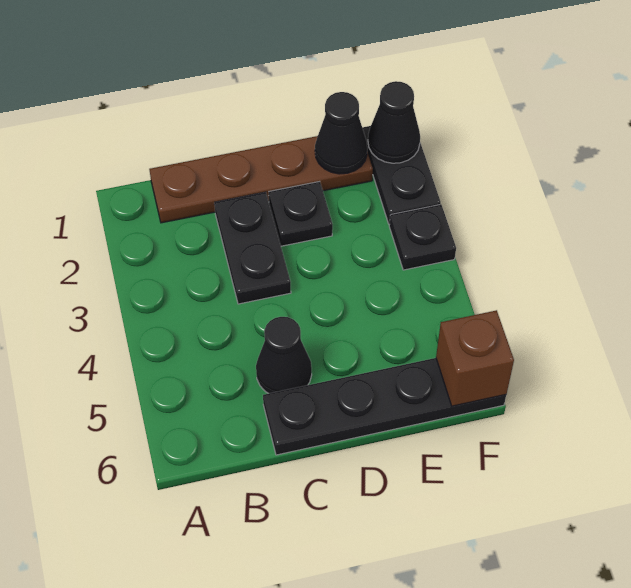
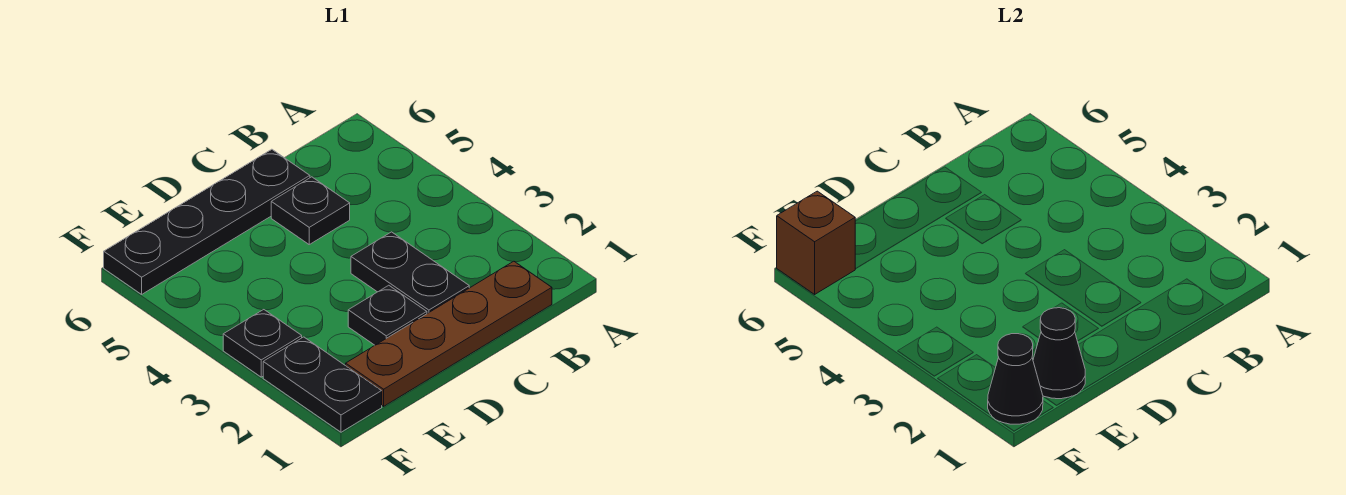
black 1x1 cone [256,317,312,393] -> black 1x1 plate [271,177,350,244]

